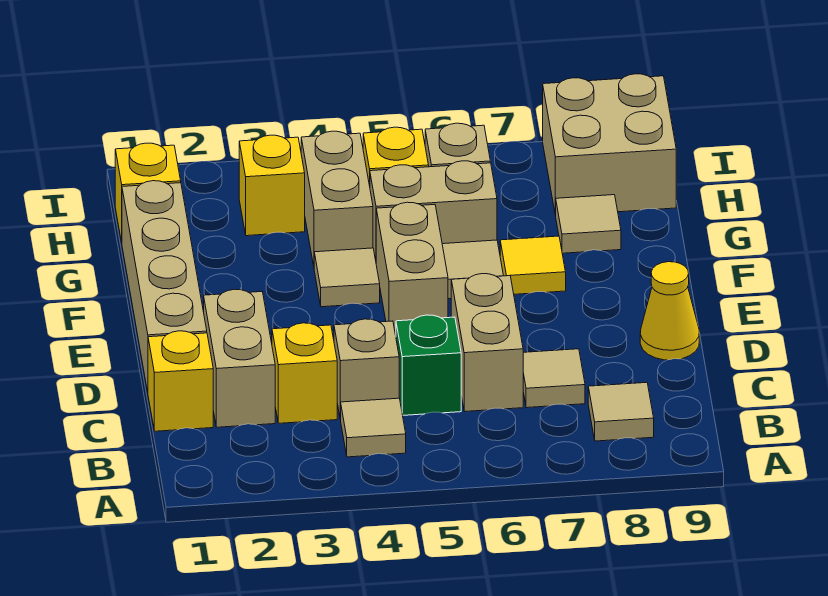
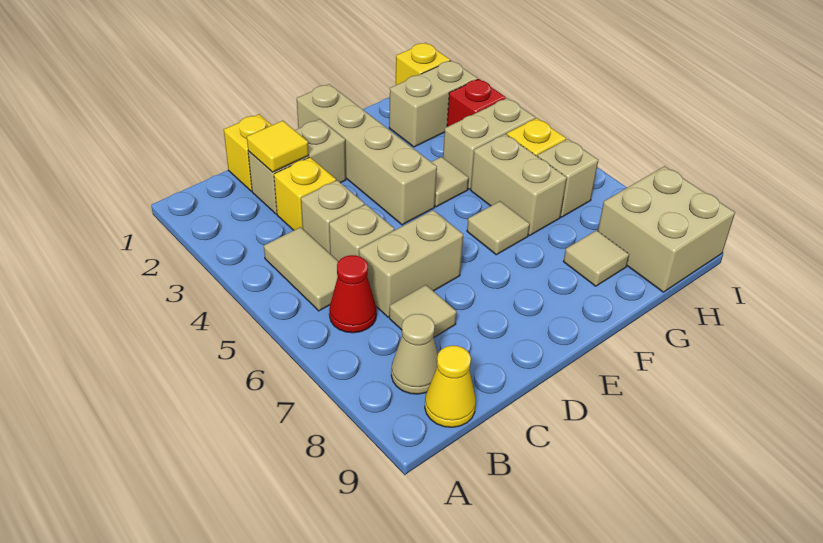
tan 1x1 tile [341,398,406,457] -> tan 1x2 tile [264,227,338,311]
none -> red 1x1 cone [329,255,377,333]
tan 1x1 tile [588,382,654,441] -> tan 1x1 cone [391,314,438,394]
green 1x1 brick [396,315,461,415] -> tan 1x1 brick [329,205,394,261]
tan 1x4 brick [122,181,207,392] -> tan 1x4 brick turned to [297,84,437,225]
yellow 1x1 cone [640,262,699,360] -> yellow 1x1 cone moved to [425,346,476,427]
tan 1x2 brick [376,202,448,335] -> tan 1x2 brick moved to [389,60,478,147]
yellow 1x1 tile [500,236,566,294] -> yellow 1x1 tile moved to [247,121,309,172]
yellow 1x1 brick [239,135,305,236] -> red 1x1 brick [447,79,506,127]

